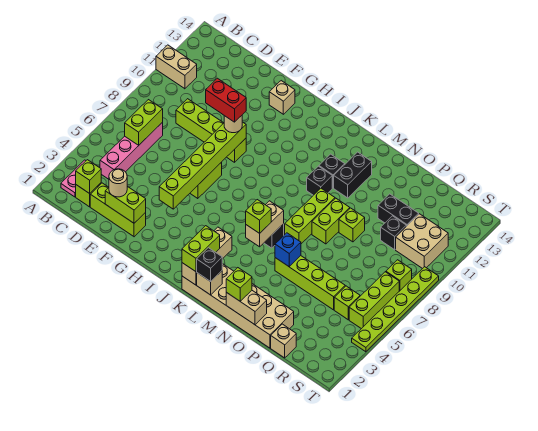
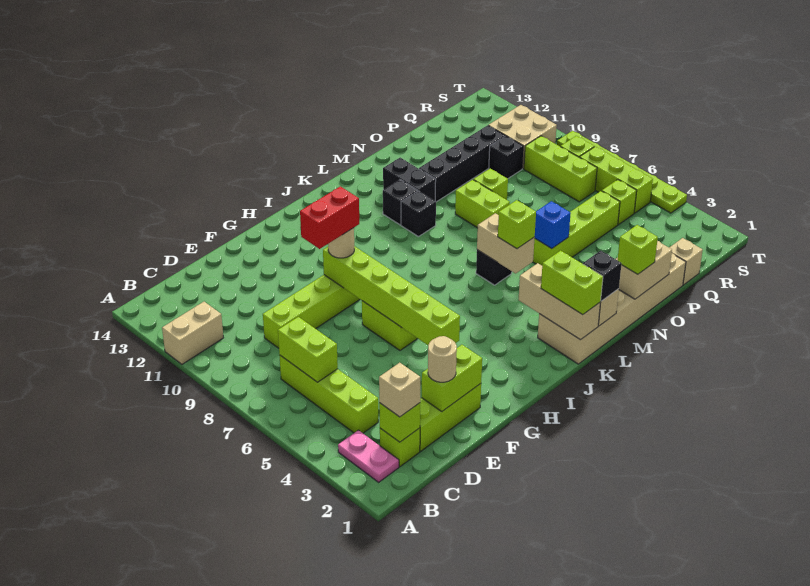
pink 1x4 brick [100,123,163,179] -> lime 1x4 brick [279,355,378,433]
tan 1x1 brick [269,81,295,114] -> tan 1x1 brick moved to [379,363,420,417]
lime 1x3 brick [285,188,335,244] -> lime 1x3 brick moved to [524,136,597,202]
black 1x2 brick [378,194,419,226] -> black 1x4 brick [419,125,505,202]

